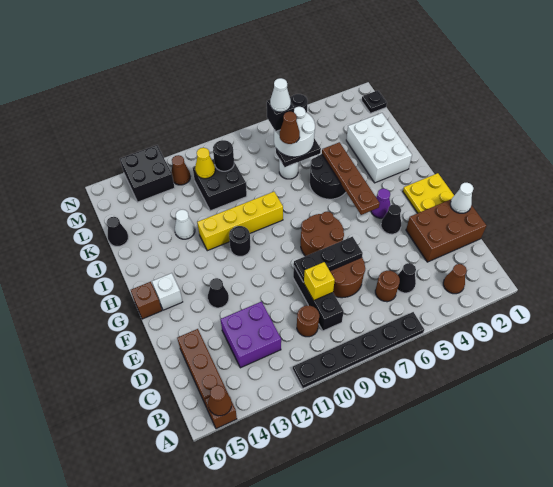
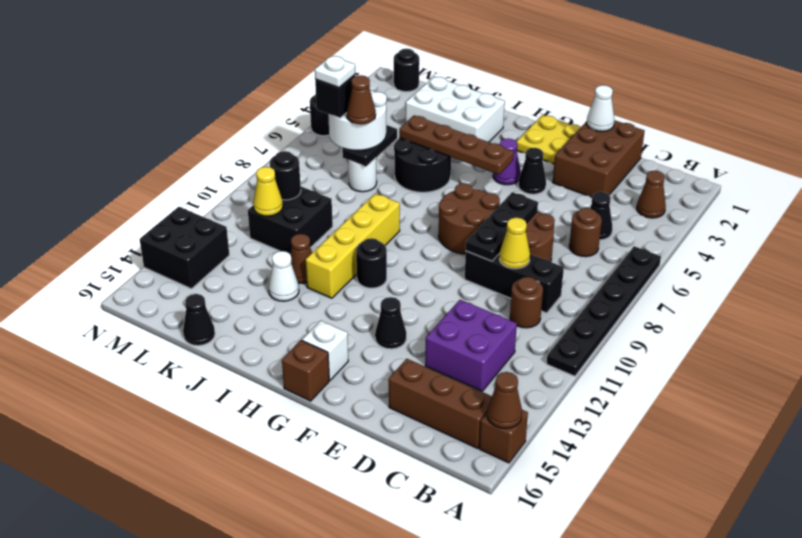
yellow 1x1 brick [304,262,335,300] -> yellow 1x1 cone [499,217,530,269]
white 1x1 cone [270,78,291,112] -> white 1x1 plate [315,56,355,88]
black 1x1 plate [362,90,387,113] -> black 1x1 round brick [394,49,419,92]
brown 1x1 cone [171,155,191,185] -> brown 1x1 cone moved to [290,234,312,283]

